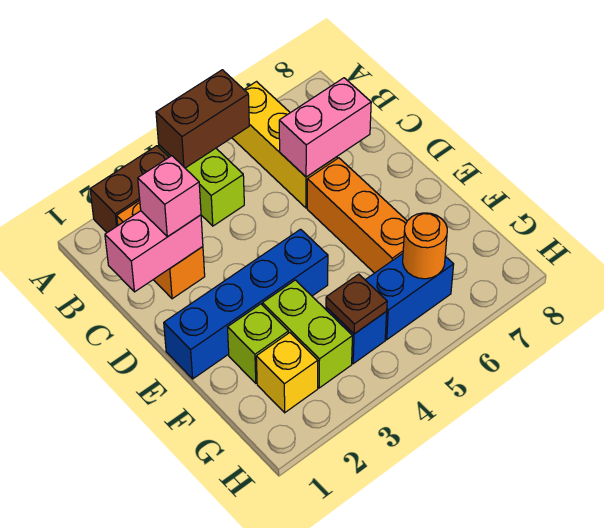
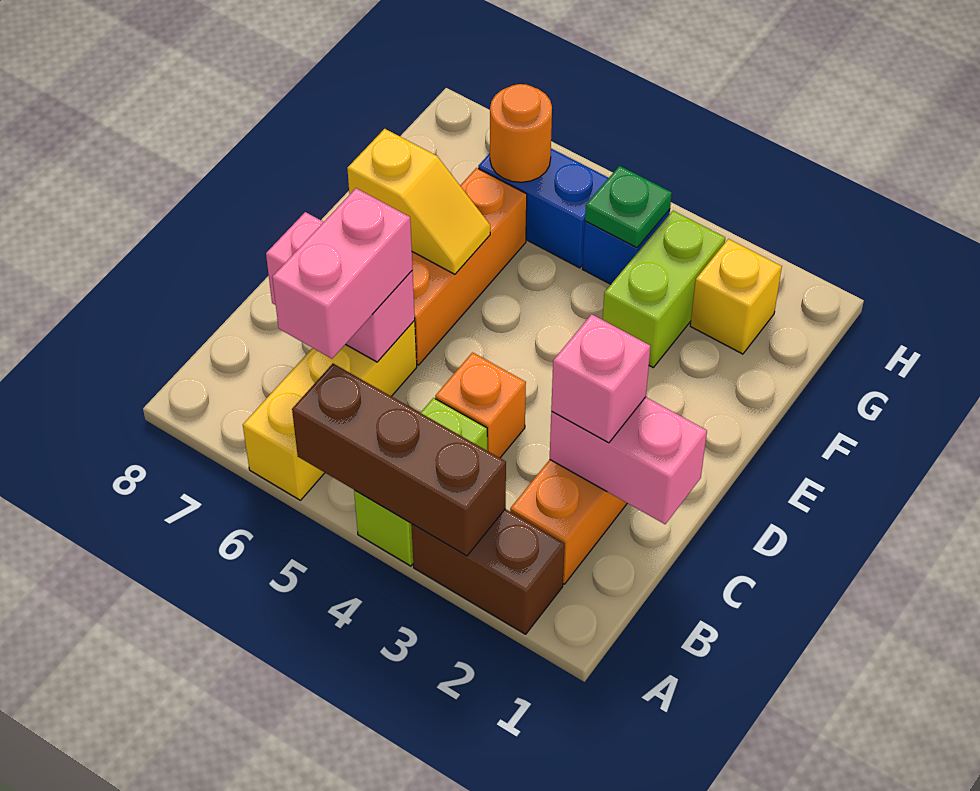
brown 1x2 brick [156,70,249,168] -> brown 1x3 brick [292,364,506,556]
none -> pink 1x2 brick [272,188,413,359]
none -> orange 1x1 brick [435,353,526,458]
blue 1x4 brick [164,229,328,379] -> none
none -> yellow 1x2 slope [347,129,490,274]
lime 1x1 brick [228,304,288,383] -> none
brown 1x1 plate [326,274,387,334] -> green 1x1 plate [585,166,672,248]

